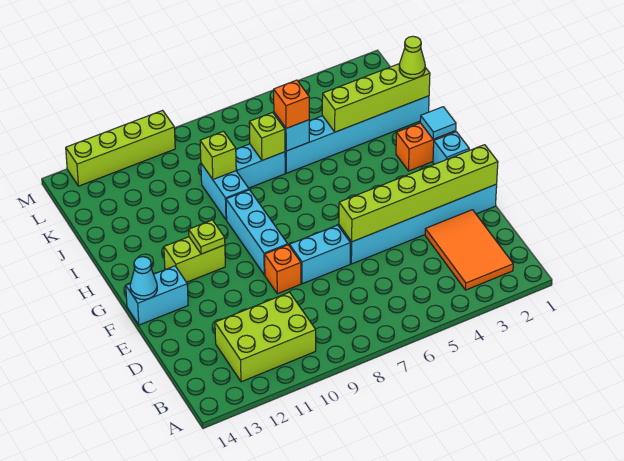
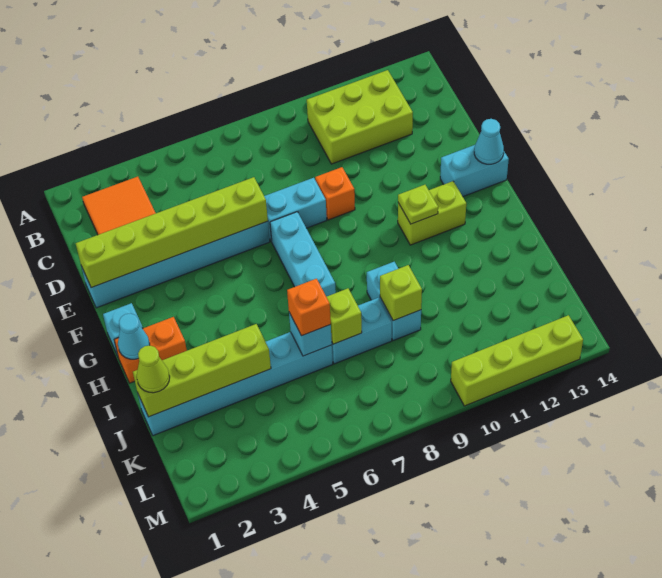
cyan 1x3 brick [226,190,288,275] -> cyan 1x3 brick moved to [270,212,336,297]
cyan 1x1 tile [420,107,456,139] -> cyan 1x1 cone [118,313,150,359]

